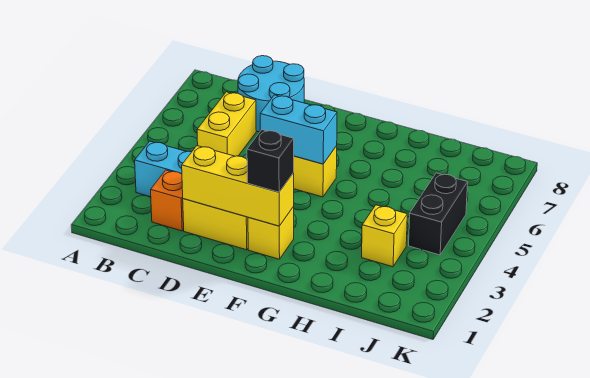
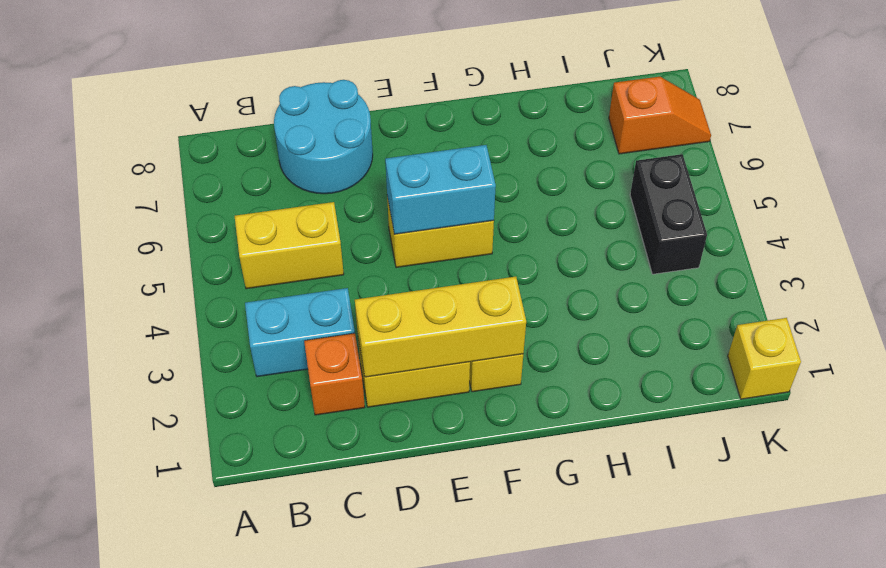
yellow 1x2 brick [197,92,256,156] -> yellow 1x2 brick turned to [235,202,344,289]
black 1x1 brick [247,130,294,192] -> none
yellow 1x1 brick [362,205,407,267] -> yellow 1x1 brick moved to [728,318,801,399]
none -> orange 1x2 slope [609,77,711,154]

